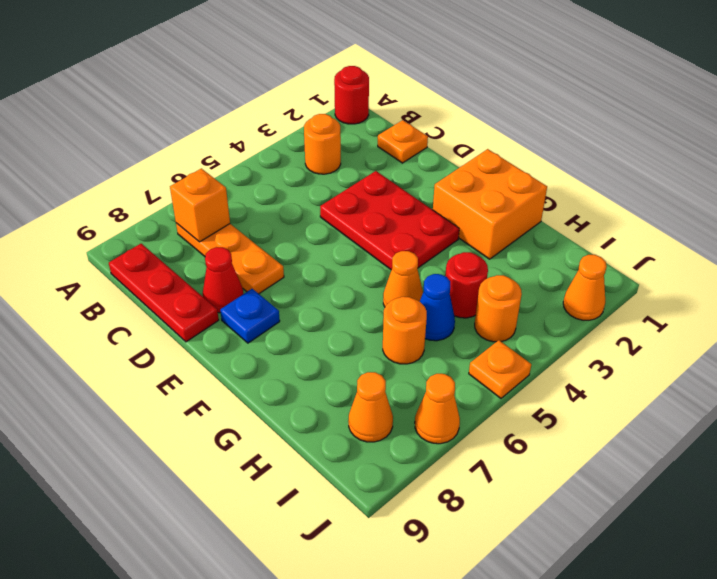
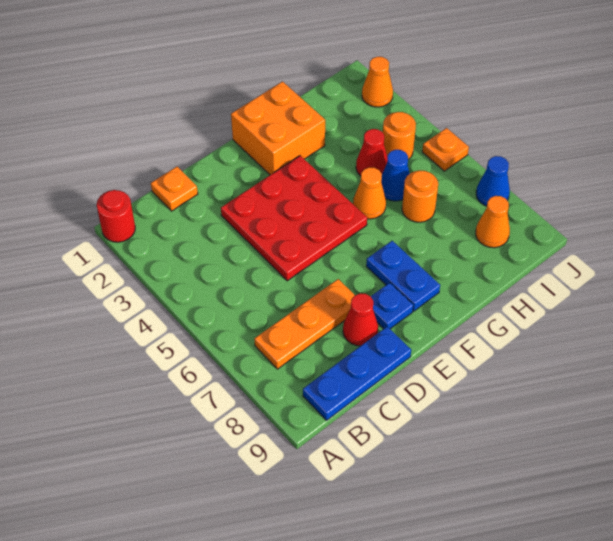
orange 1x1 round brick [304,114,341,174] -> none
orange 1x1 brick [170,168,230,242] -> none
red 1x3 plate [109,244,219,342] -> blue 1x3 plate [303,327,411,420]
red 2x3 plate [320,171,459,270] -> red 3x3 plate [221,156,367,281]
none -> blue 1x2 plate [366,241,440,311]
red 1x1 round brick [445,252,488,318] -> red 1x1 cone [356,129,387,176]
orange 1x1 cone [415,374,460,444] -> blue 1x1 cone [476,156,510,206]

